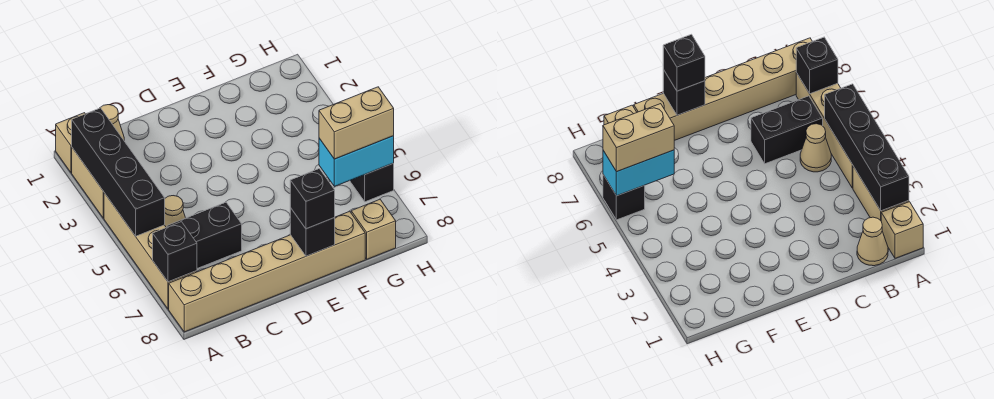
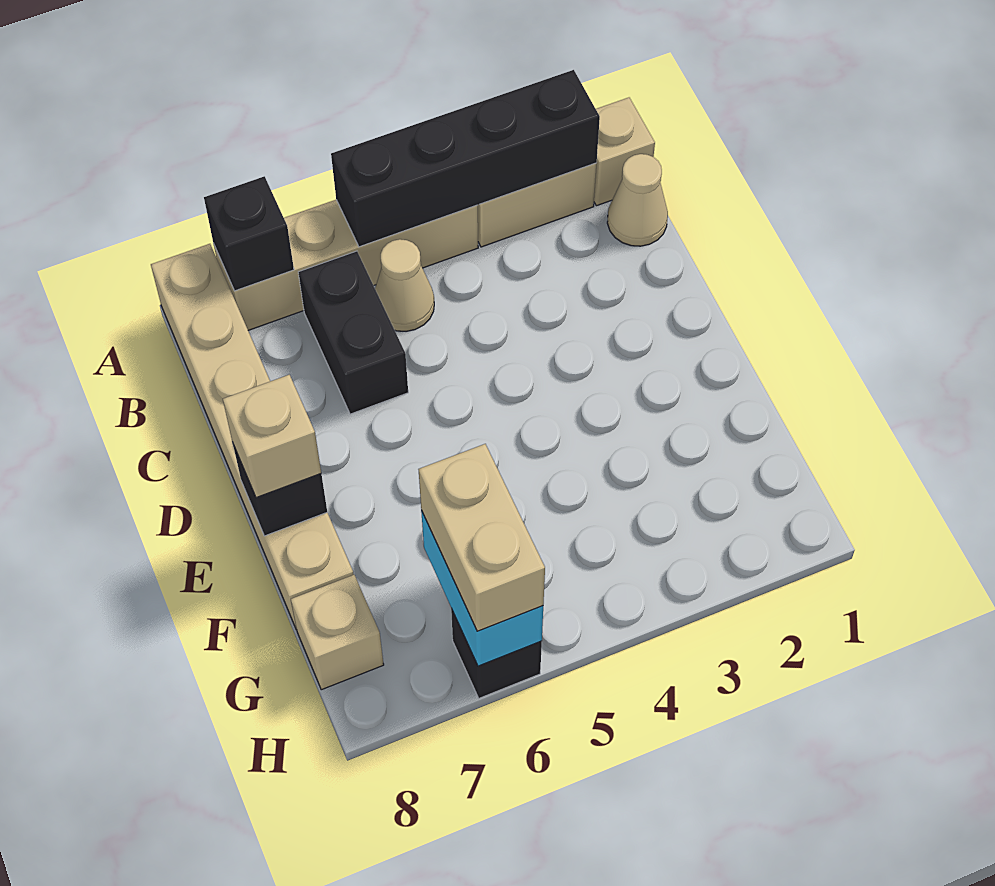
black 1x1 brick [290,169,335,229] -> tan 1x1 brick [223,375,321,498]

